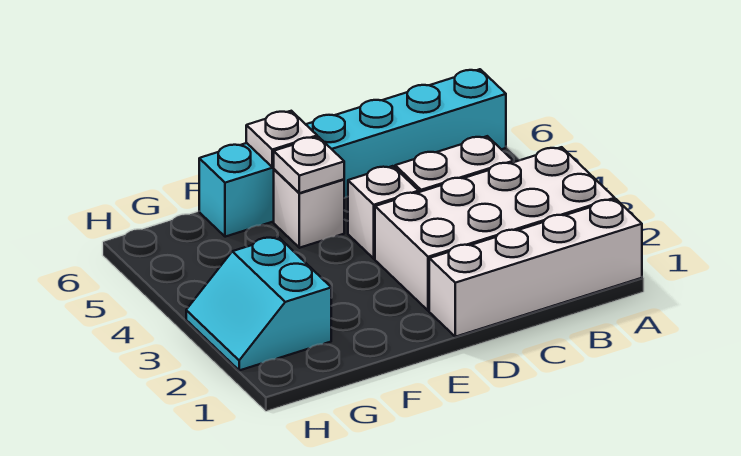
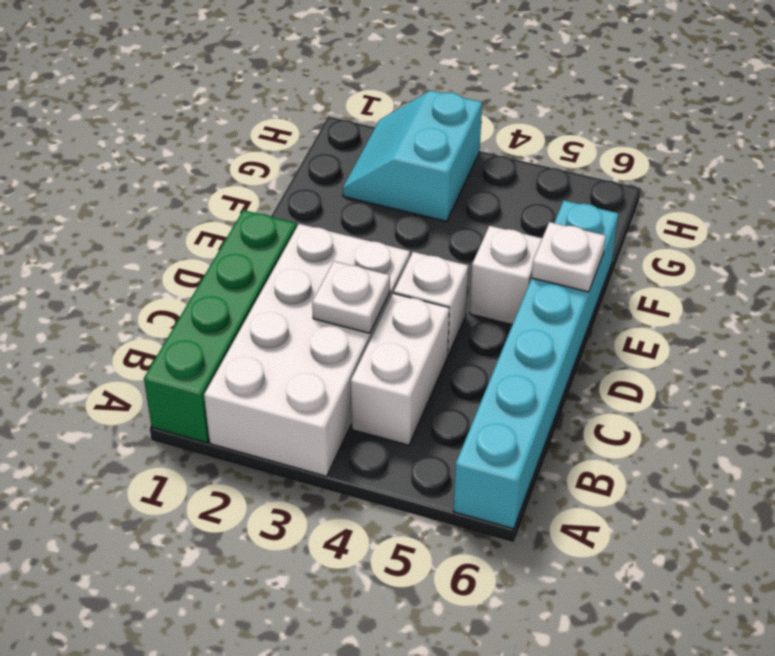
white 1x4 brick [429,199,642,337] -> green 1x4 brick [144,210,296,443]
white 1x1 plate [274,137,344,193] -> white 1x1 plate moved to [312,261,390,333]
cyan 2x2 slope [186,237,331,370] -> cyan 2x2 slope turned to [343,90,482,222]

